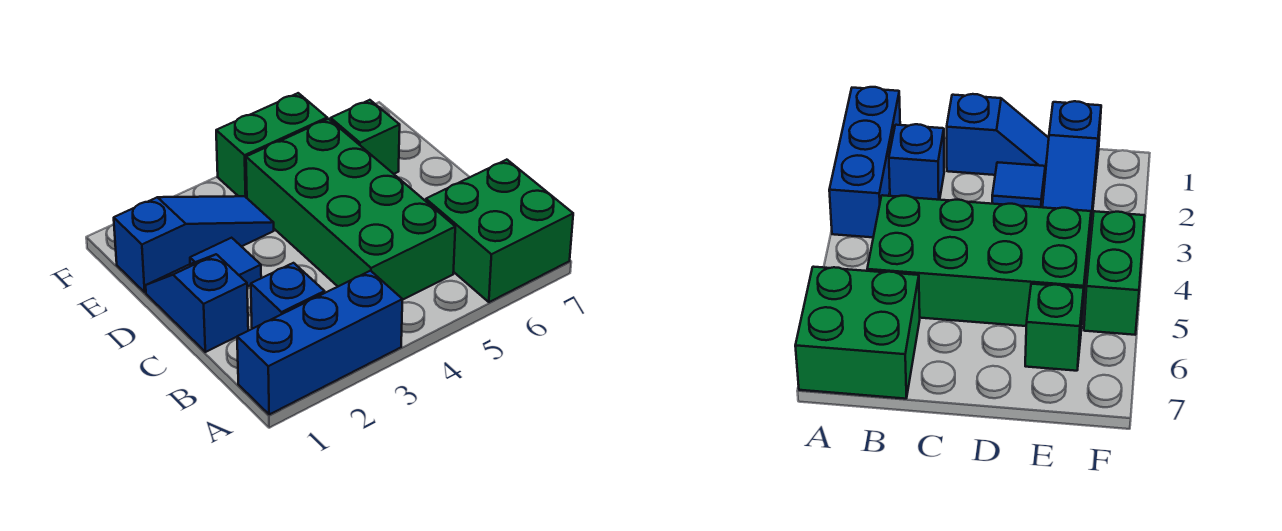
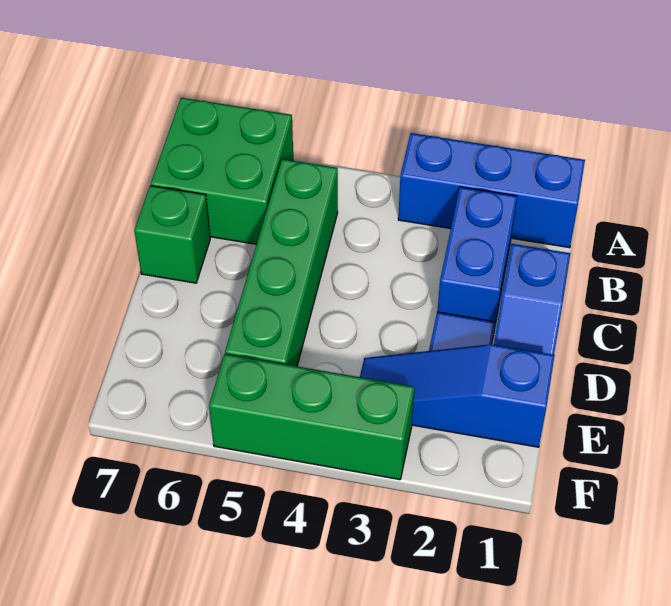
blue 1x1 brick [251,263,325,329] -> blue 1x2 brick [437,187,517,325]
green 2x4 brick [246,119,455,300] -> green 1x4 brick [225,159,338,366]
green 1x1 brick [331,100,400,174] -> green 1x1 brick moved to [134,186,210,283]
green 1x2 brick [216,93,327,198] -> green 1x3 brick [209,354,414,480]

